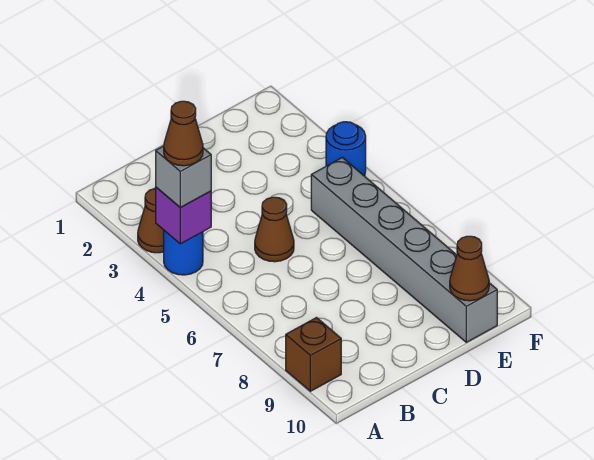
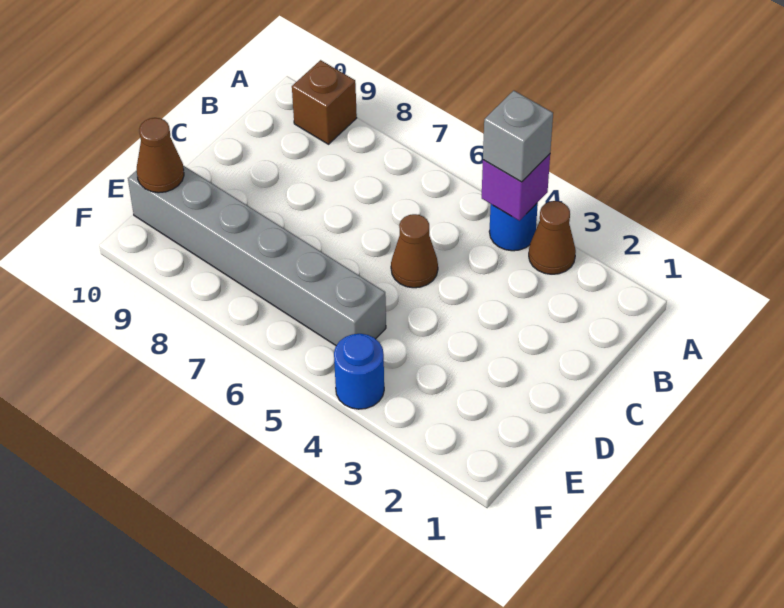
brown 1x1 cone [164,101,203,166] -> none

